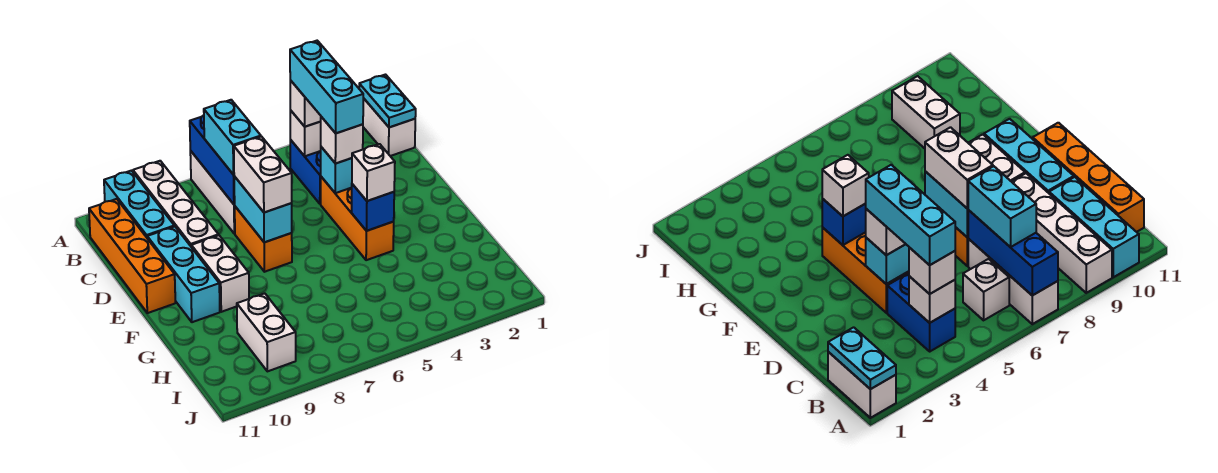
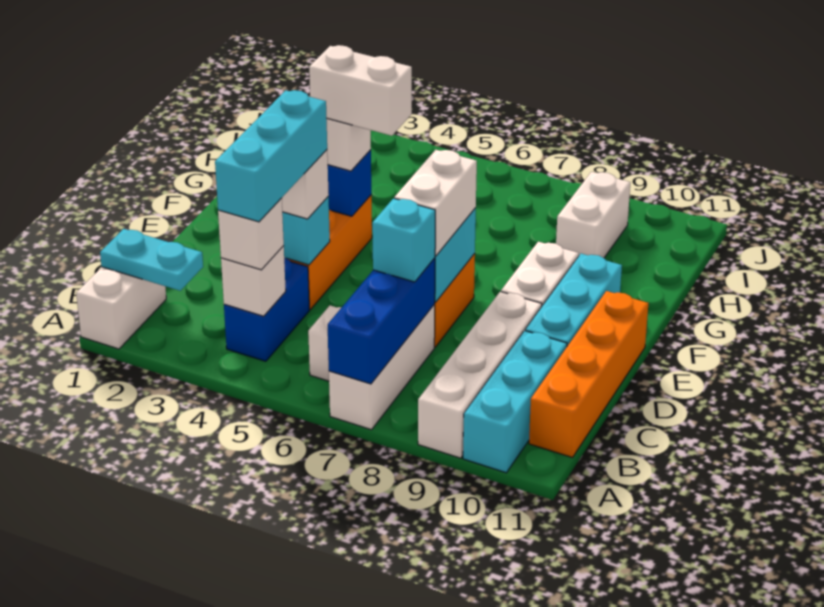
cyan 1x2 plate [359,75,416,127] -> cyan 1x2 plate turned to [100,229,203,291]
cyan 1x2 brick [204,100,261,175] -> cyan 1x1 brick [372,198,435,282]
none -> white 1x2 brick [309,45,412,136]

